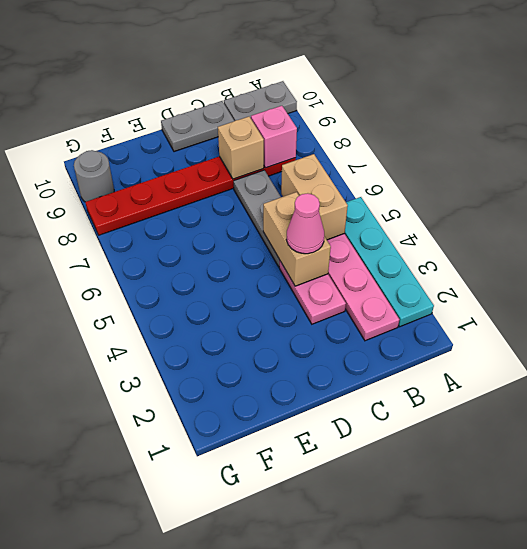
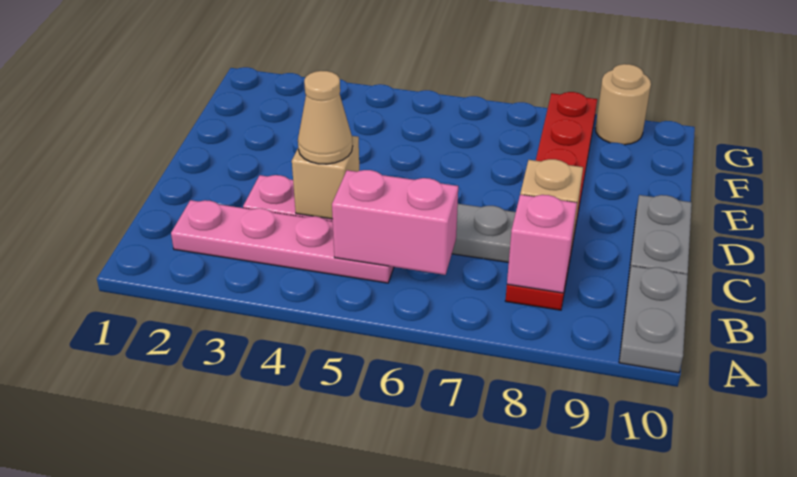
cyan 1x4 plate [344,197,434,327] -> none
tan 1x2 brick [281,154,348,240] -> pink 1x2 brick [332,170,458,275]
tan 1x2 brick [263,192,331,286] -> tan 1x1 brick [292,136,359,219]
pink 1x1 cone [286,193,324,254] -> tan 1x1 cone [298,71,353,164]
grey 1x1 round brick [74,150,114,202] -> tan 1x1 round brick [596,64,651,145]

